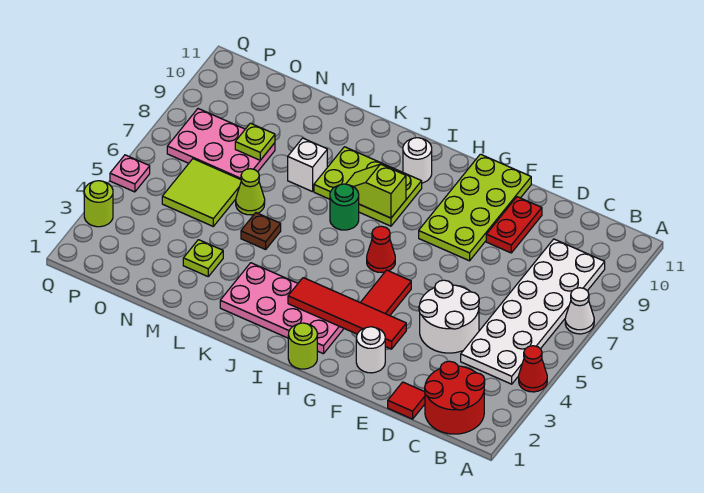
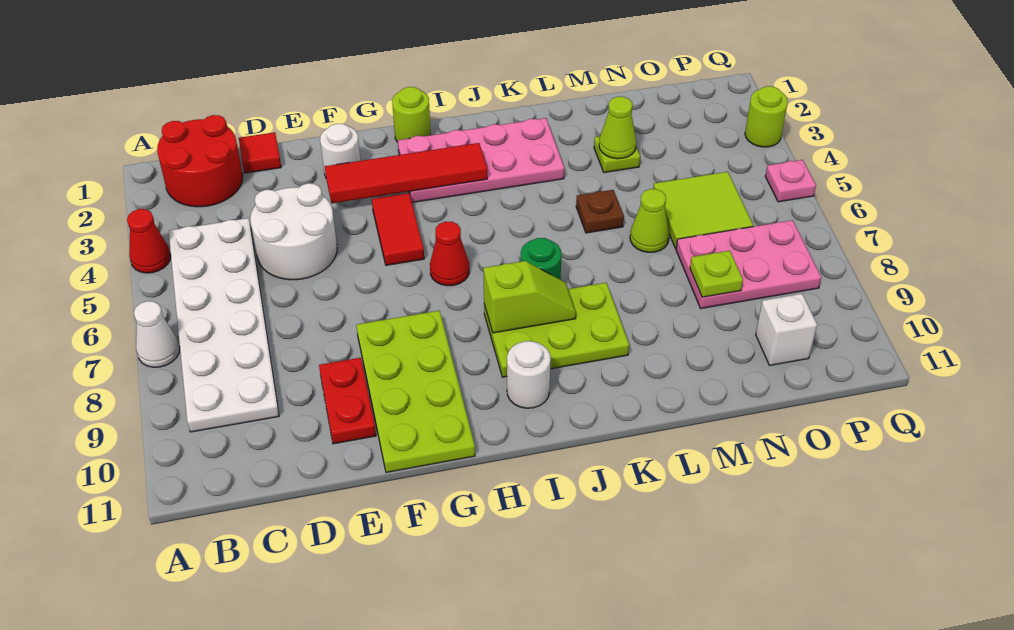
white 1x1 brick [288,138,327,192] -> white 1x1 brick moved to [756,294,817,366]
none -> lime 1x1 cone [599,97,636,159]

